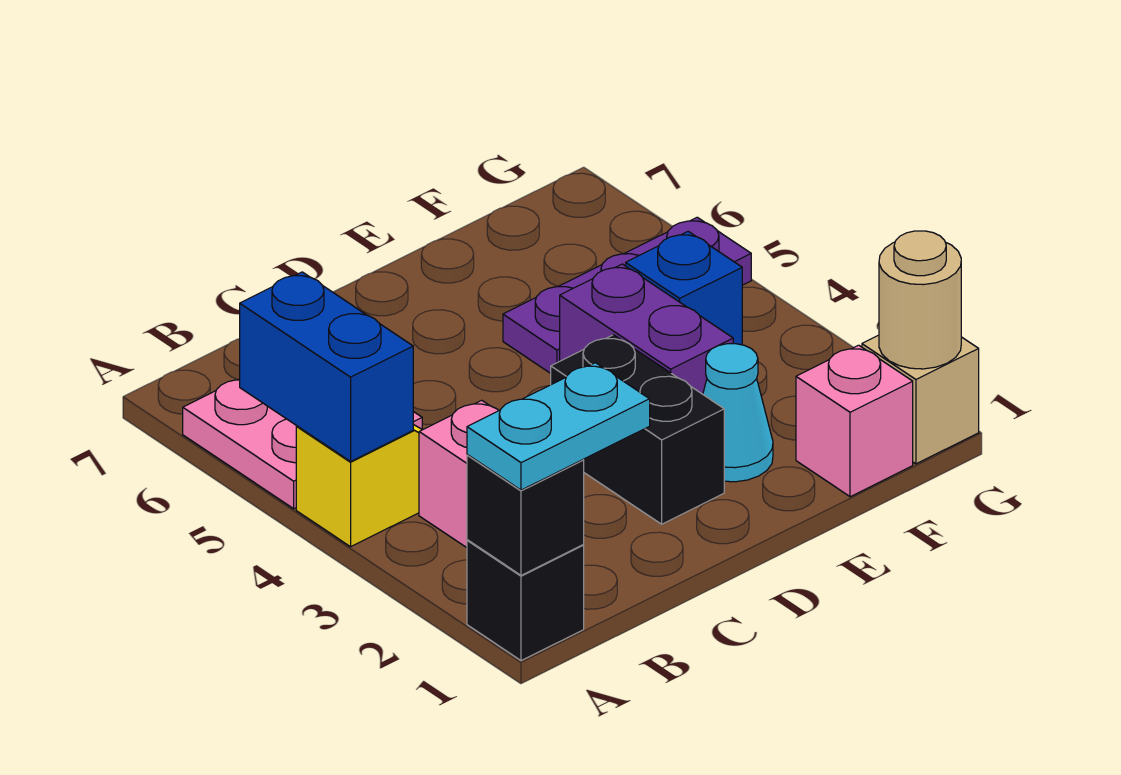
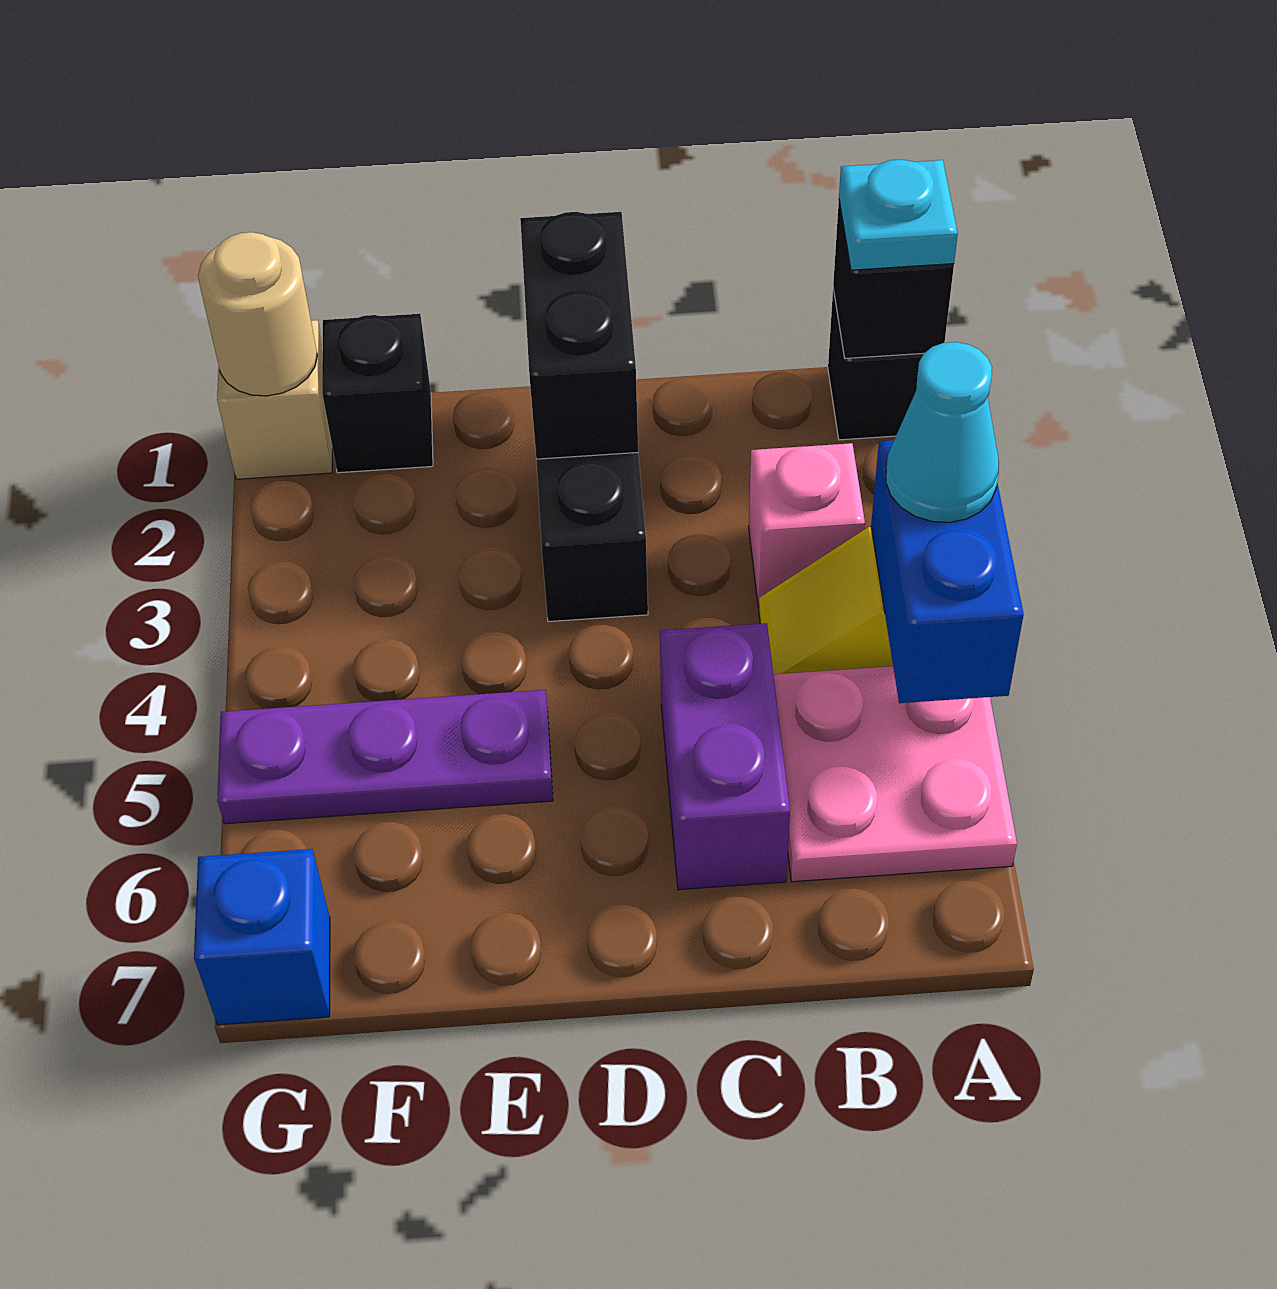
cyan 1x2 plate [467,363,650,490] -> cyan 1x1 plate [839,160,958,270]
none -> black 1x2 brick [520,212,638,459]
cyan 1x1 cone [703,344,773,482] -> cyan 1x1 cone moved to [886,342,999,522]
purple 1x2 brick [560,264,733,394] -> purple 1x2 brick moved to [660,623,790,890]
pink 1x1 brick [796,345,913,497] -> black 1x1 brick [322,314,433,473]
blue 1x1 brick [626,231,742,345] -> blue 1x1 brick moved to [194,849,330,1025]

